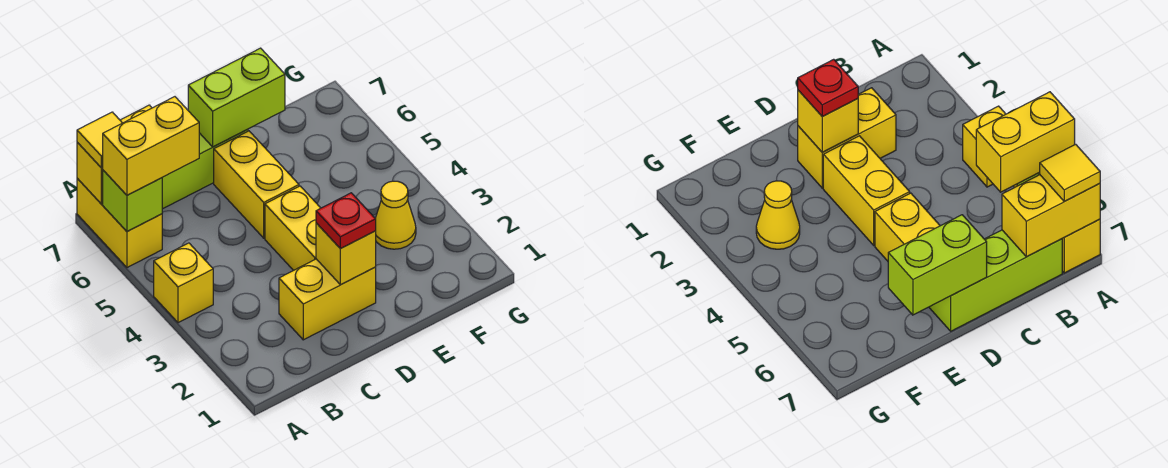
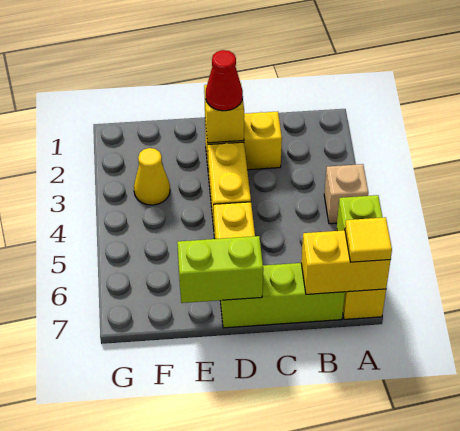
yellow 1x1 brick [154,243,213,323] -> tan 1x1 brick [324,164,368,224]
yellow 1x2 brick [103,97,199,195] -> none
red 1x1 plate [316,193,376,248] -> red 1x1 cone [206,50,243,111]

